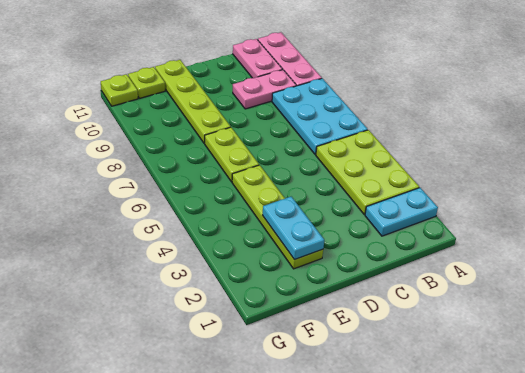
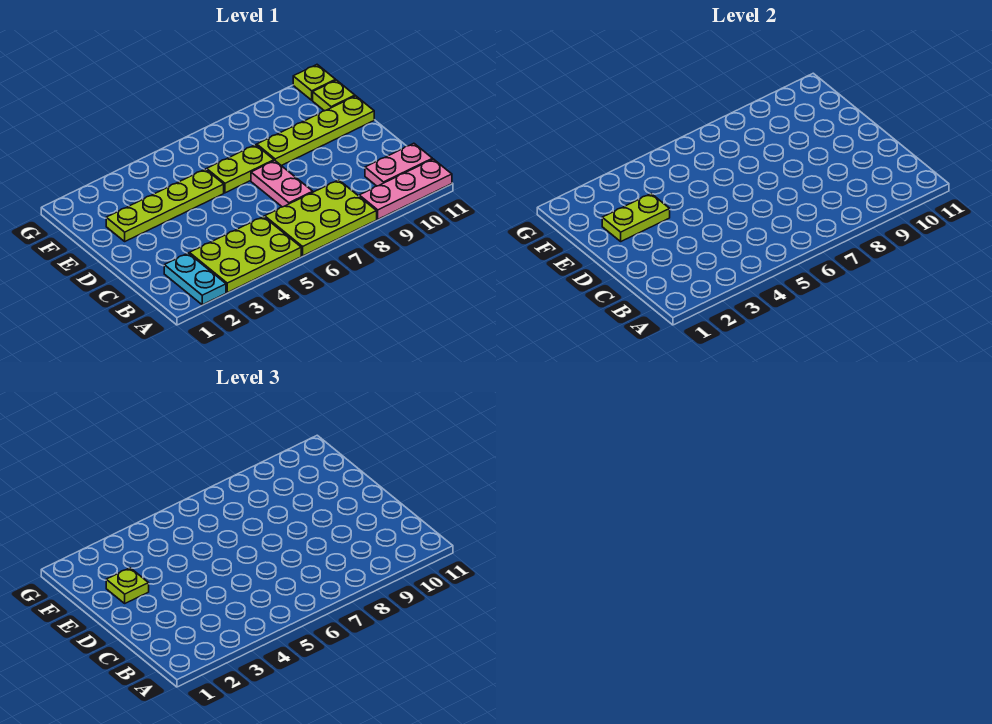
cyan 2x3 plate [272,78,368,155] -> lime 2x3 plate [265,180,377,256]
pink 1x2 plate [233,70,296,109] -> pink 1x2 plate moved to [251,161,313,207]
cyan 1x2 plate [263,197,324,260] -> lime 1x2 plate [602,194,670,241]
none -> lime 1x1 plate [106,568,149,603]

